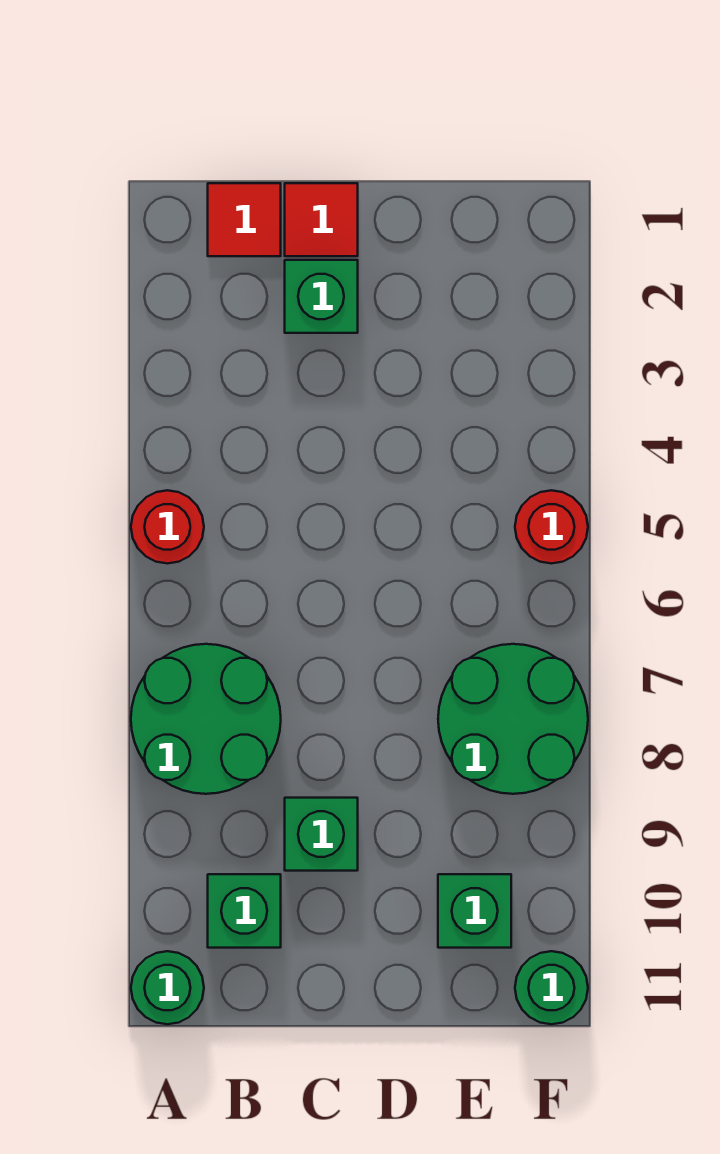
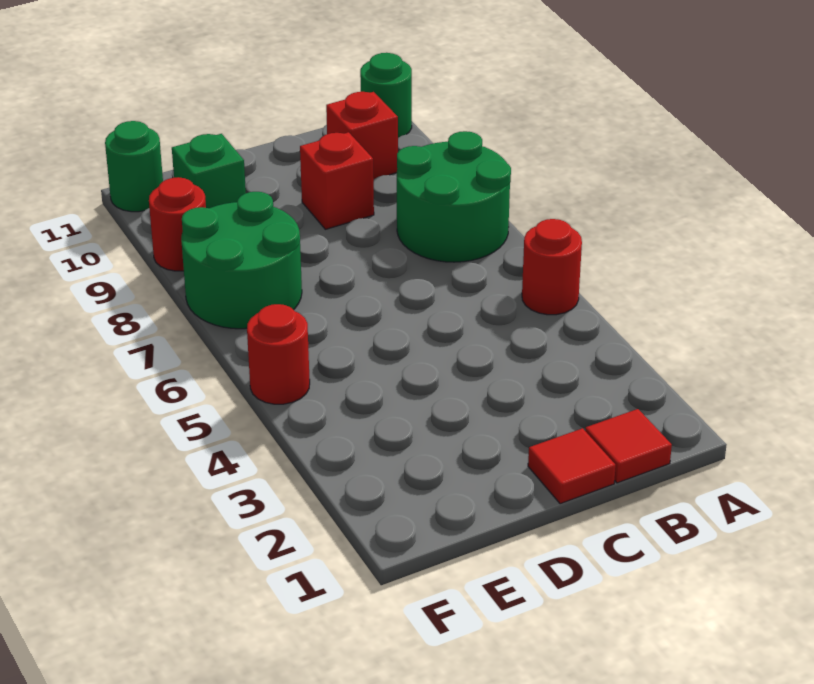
green 1x1 brick [208,874,281,948] -> red 1x1 brick [326,92,398,179]
green 1x1 brick [285,260,358,333] -> none
green 1x1 brick [285,798,358,871] -> red 1x1 brick [300,132,374,229]
none -> red 1x1 round brick [149,177,206,271]

